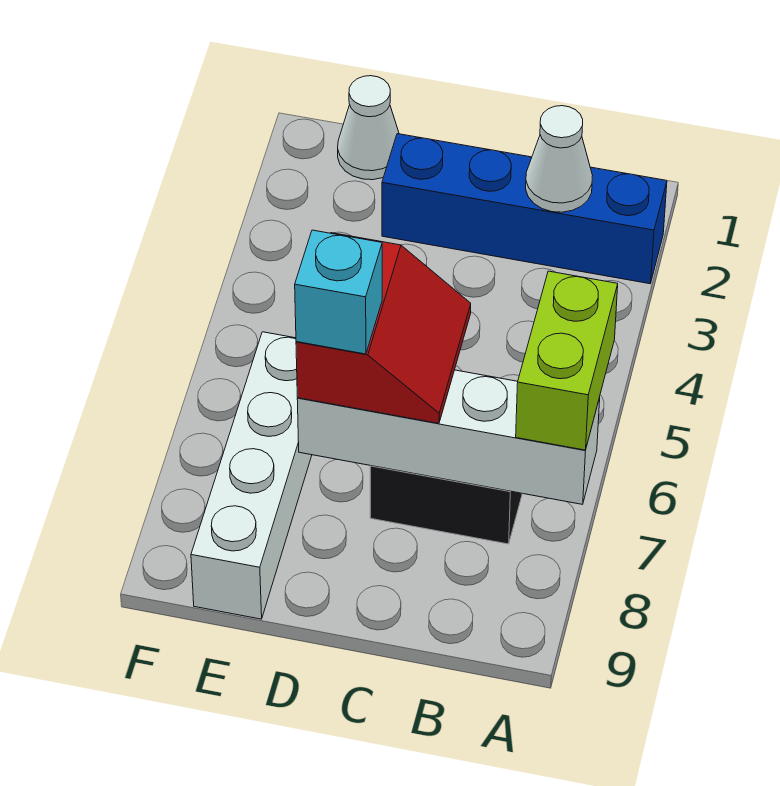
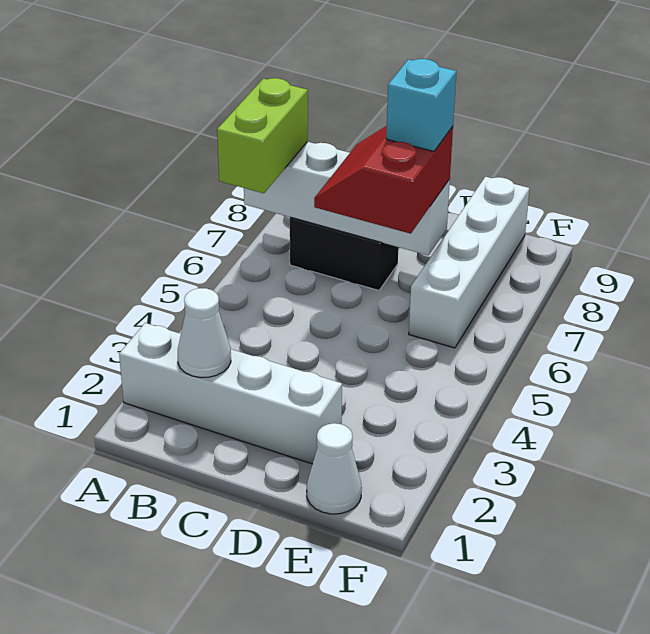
blue 1x4 brick [382,134,667,284] -> white 1x4 brick [119,323,342,464]

